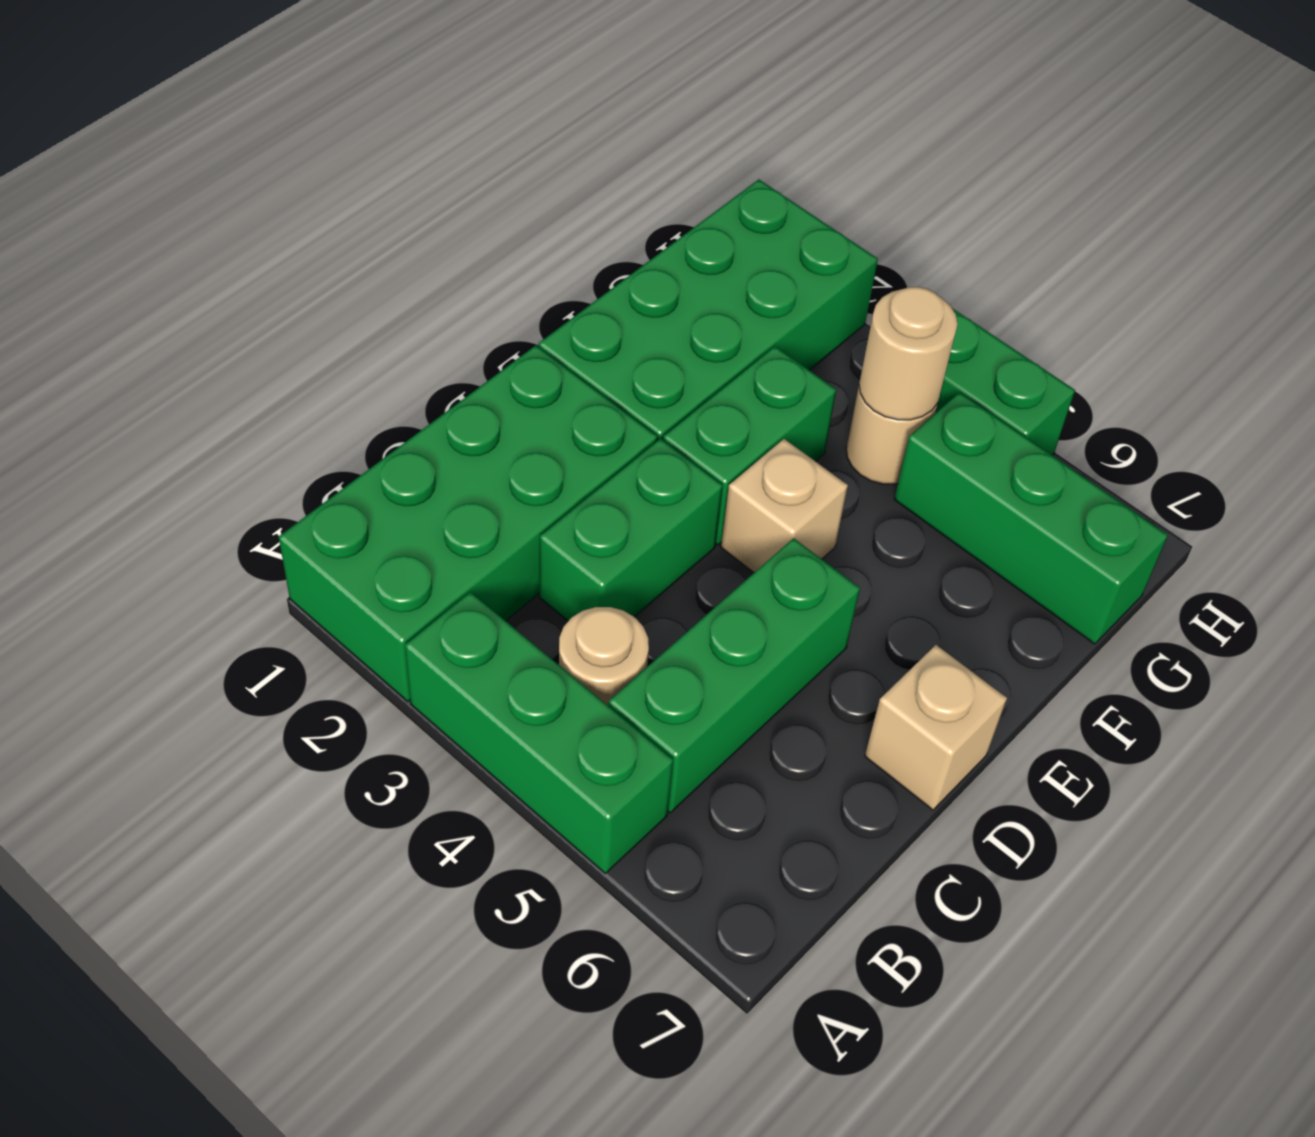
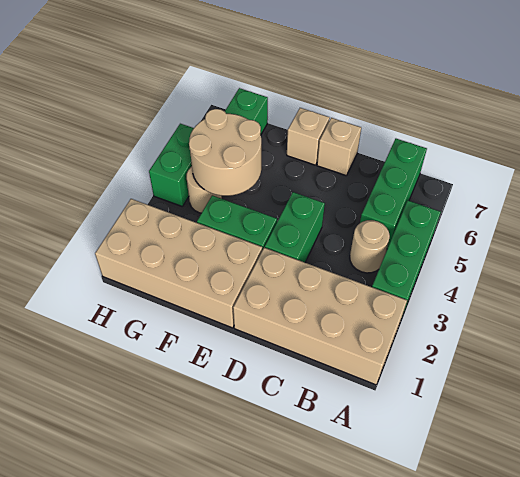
green 2x4 brick [279,345,657,701] -> tan 2x4 brick [233,248,407,385]
green 1x3 brick [608,538,860,813] -> green 1x3 brick turned to [360,139,427,249]
green 1x2 brick [540,439,723,621] -> green 1x2 brick turned to [265,192,325,262]
green 2x4 brick [539,180,878,441] -> tan 2x4 brick [95,199,262,328]
tan 1x1 brick [721,439,848,573] -> tan 1x1 brick moved to [287,108,330,165]
tan 1x1 round brick [859,287,958,420] -> tan 2x2 round brick [189,109,261,196]

